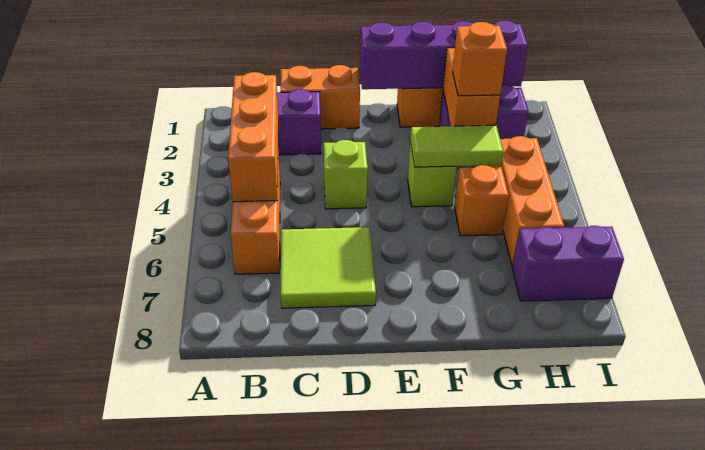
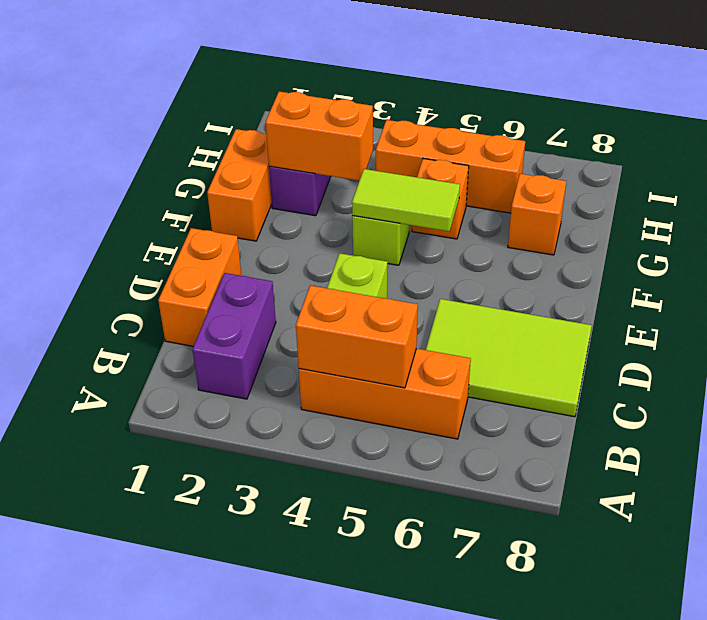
orange 1x3 brick [228,72,278,202] -> orange 1x2 brick [296,285,418,388]
lime 2x2 tile [281,227,376,308] -> lime 2x3 tile [426,299,592,417]
purple 1x4 brick [360,21,528,89] -> none
lime 1x2 tile [410,125,503,167] -> lime 1x2 tile turned to [352,169,460,231]
orange 1x1 brick [453,22,507,96] -> orange 1x1 brick moved to [508,174,566,255]
purple 1x2 brick [512,226,624,301] -> none

